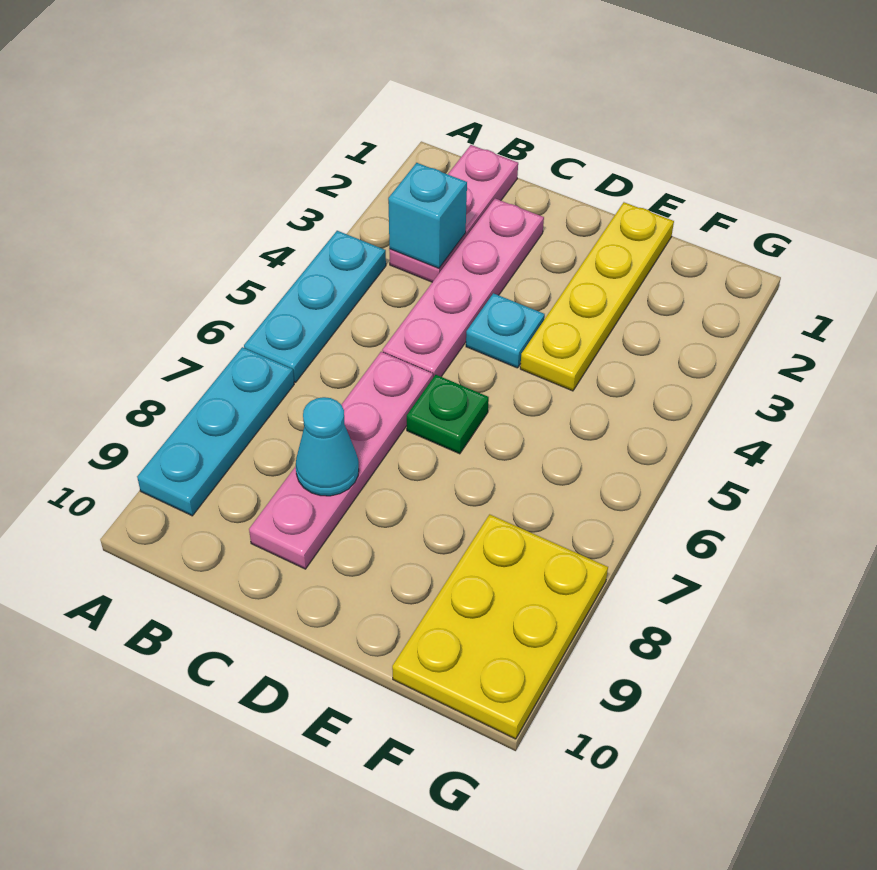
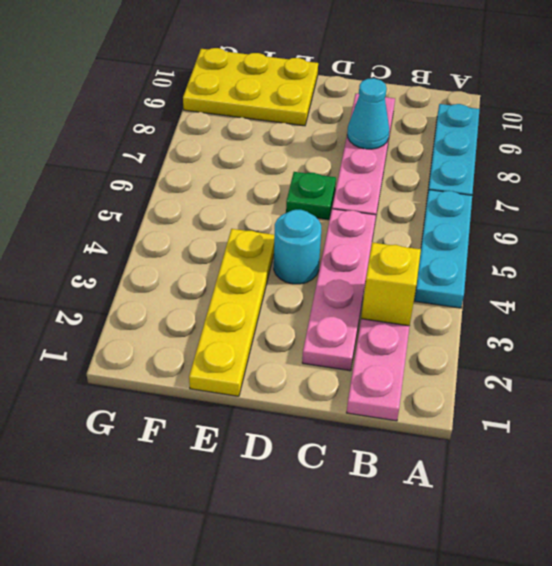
cyan 1x1 brick [388,163,467,268] -> yellow 1x1 brick [361,243,421,326]
cyan 1x1 plate [466,293,545,368] -> cyan 1x1 round brick [274,210,321,284]
yellow 2x3 plate [392,514,608,739] -> yellow 2x3 plate turned to [183,48,318,126]

